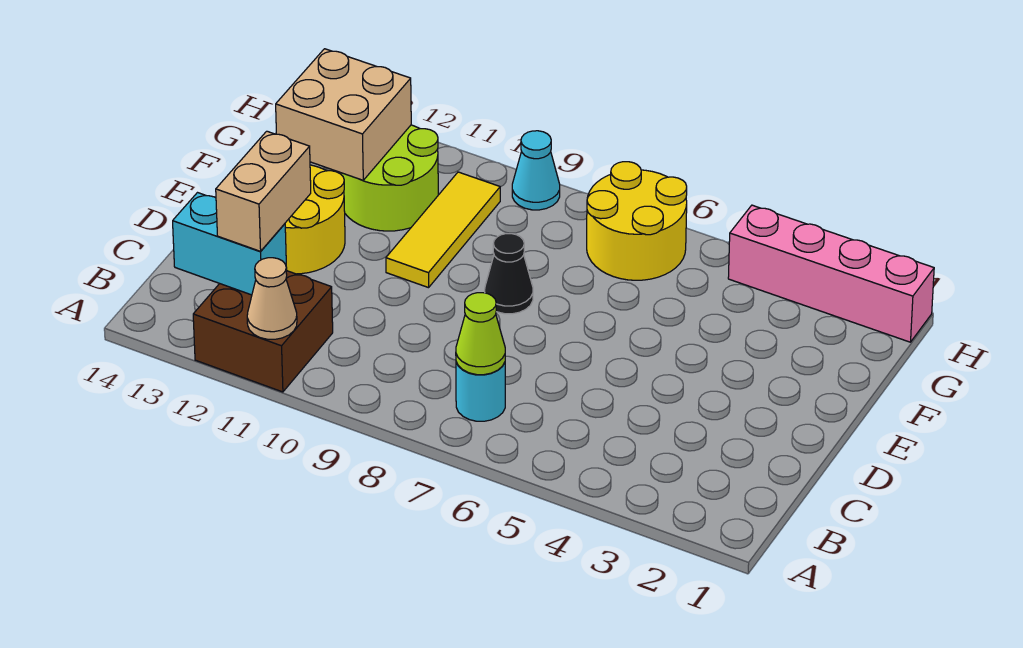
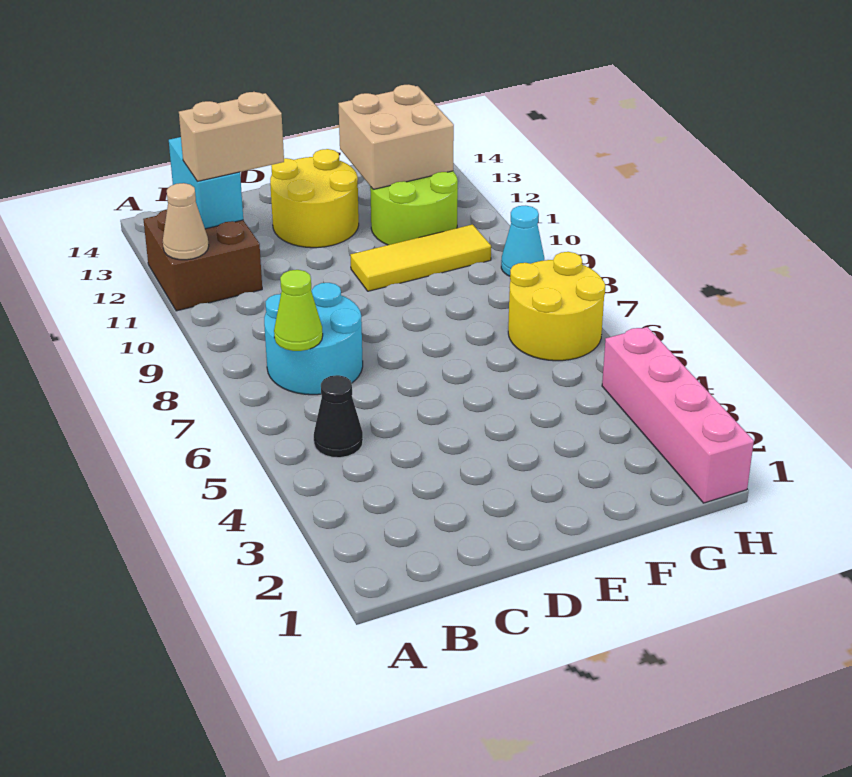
cyan 1x1 round brick [456,362,505,421] -> cyan 2x2 round brick [264,283,363,395]
black 1x1 cone [485,234,533,314] -> black 1x1 cone moved to [314,375,363,458]

